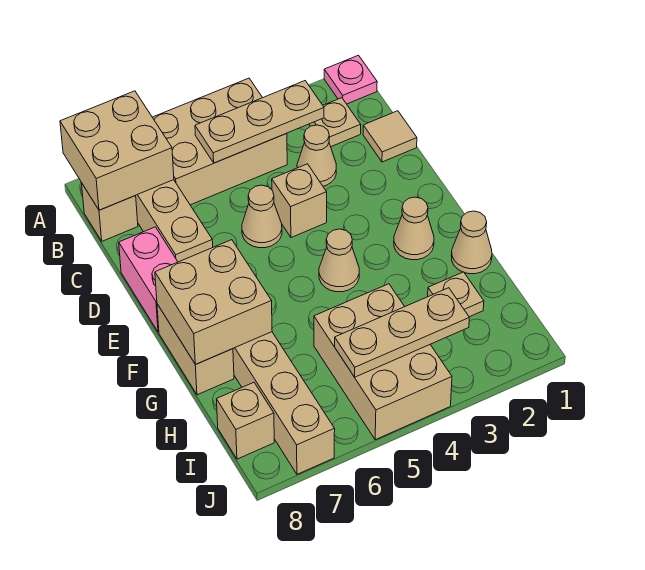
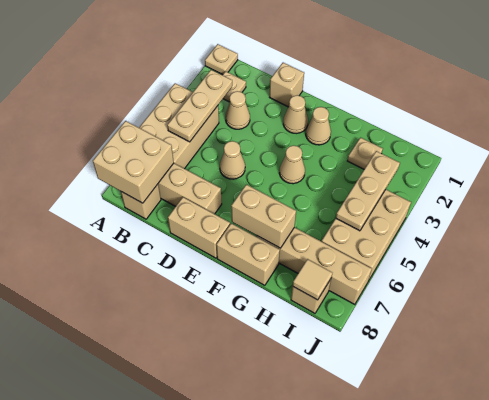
pink 1x1 plate [324,55,377,104] -> tan 1x1 plate [205,44,238,75]
tan 1x1 tile [363,111,417,162] -> tan 1x1 tile moved to [293,259,332,300]
tan 1x1 brick [272,164,327,238] -> tan 1x1 brick moved to [270,63,304,107]
pink 1x2 brick [119,227,178,332] -> tan 1x2 brick [168,197,230,258]
tan 2x2 brick [155,240,272,365] -> tan 1x2 brick [231,184,296,248]
tan 1x1 cone [451,211,492,274] -> tan 1x1 cone moved to [283,95,308,133]
tan 2x3 brick [314,284,452,440] -> tan 2x3 brick turned to [322,189,411,281]

